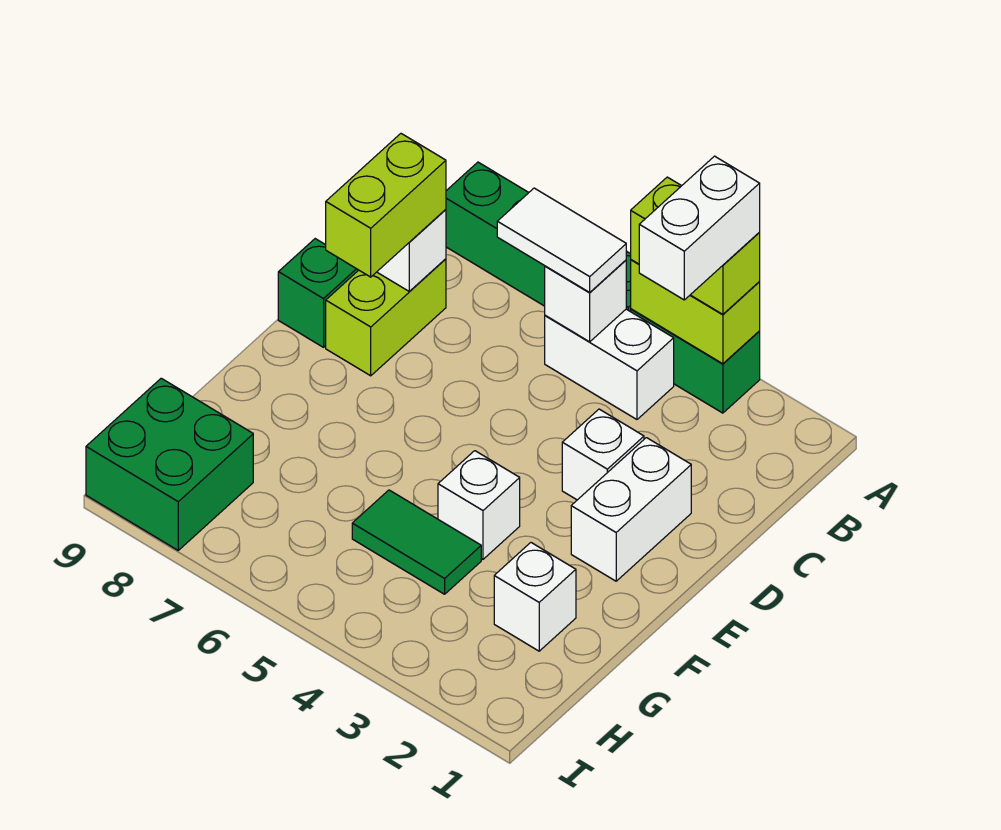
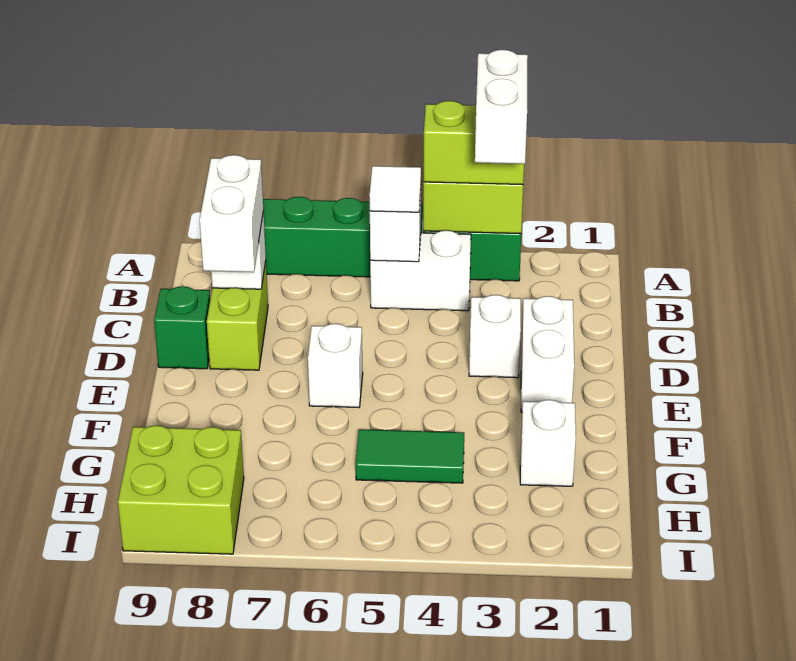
white 1x2 tile [497,188,626,292] -> white 1x1 tile [369,166,421,212]
lime 1x2 brick [326,134,446,277] -> white 1x2 brick [200,155,263,272]
white 1x1 brick [438,451,520,559] -> white 1x1 brick moved to [308,324,363,407]
green 2x2 brick [86,378,253,550] -> lime 2x2 brick [118,425,244,554]

